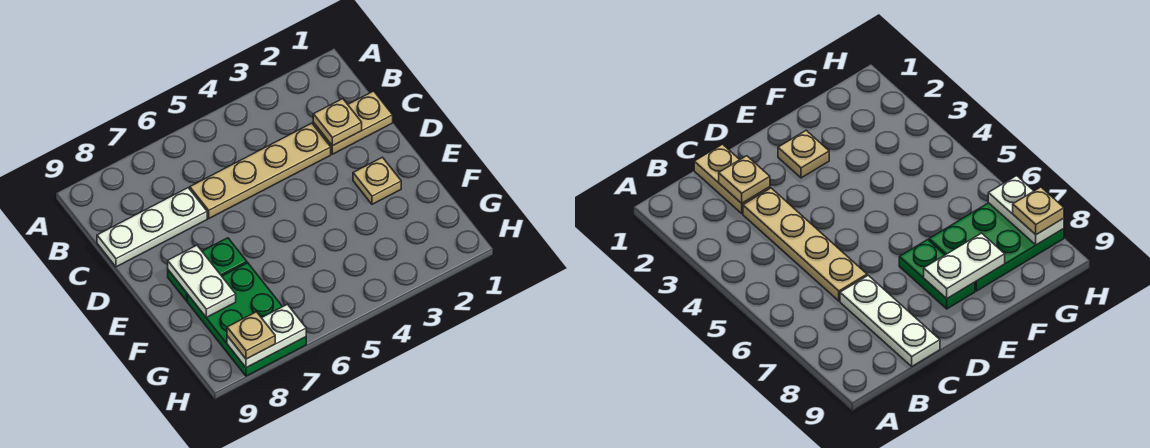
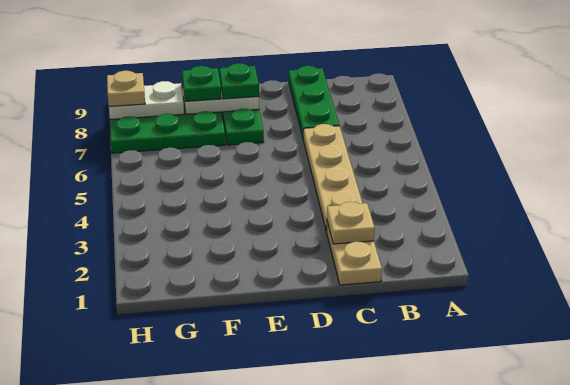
white 1x3 plate [97,188,207,267] -> green 1x3 plate [289,66,339,139]
tan 1x1 plate [353,157,401,204] -> none
none -> green 1x1 plate [220,63,259,99]
none -> green 1x1 plate [182,66,221,101]
white 1x2 plate [227,304,306,368] -> white 1x2 plate turned to [109,81,184,119]

